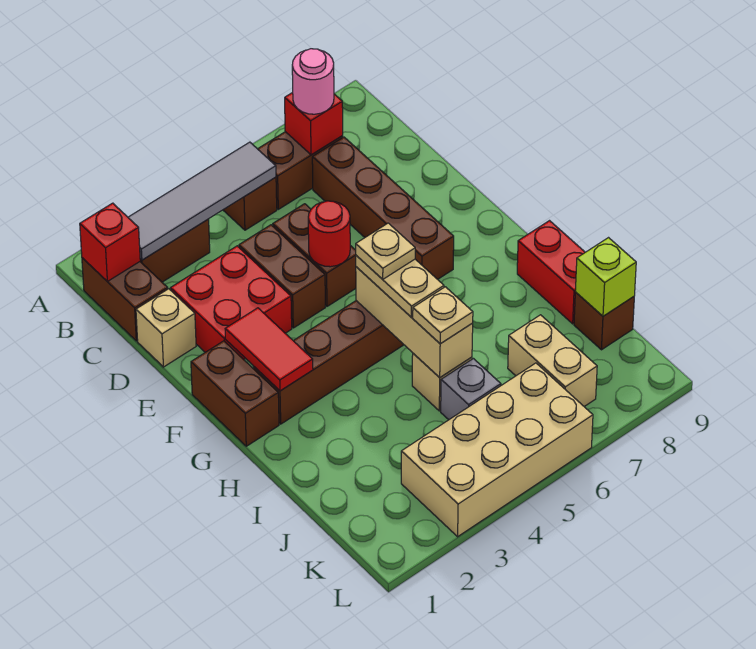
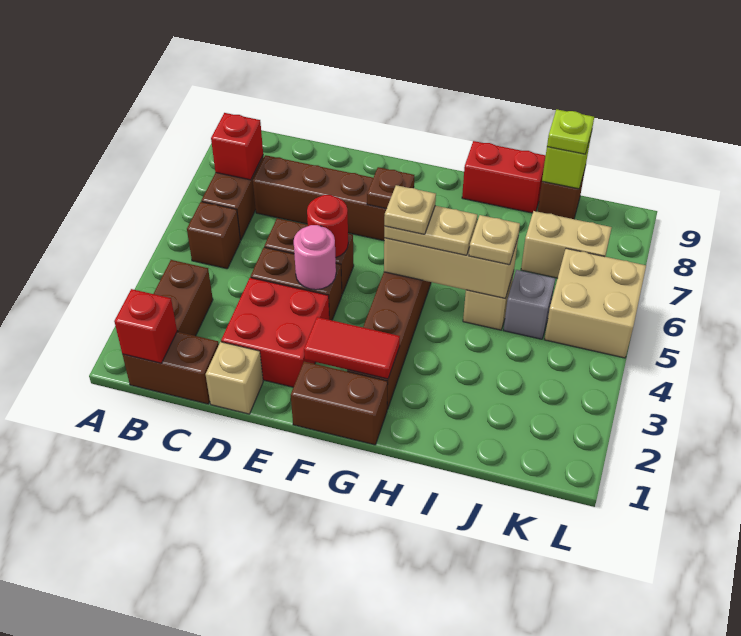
grey 1x4 tile [128,142,276,260] -> none
pink 1x1 round brick [292,49,334,114] -> pink 1x1 round brick moved to [294,225,336,290]
none -> brown 1x1 plate [367,167,414,209]
none -> lime 1x1 plate [547,109,594,154]
tan 2x4 brick [401,363,593,537] -> tan 2x2 brick [544,248,646,358]

